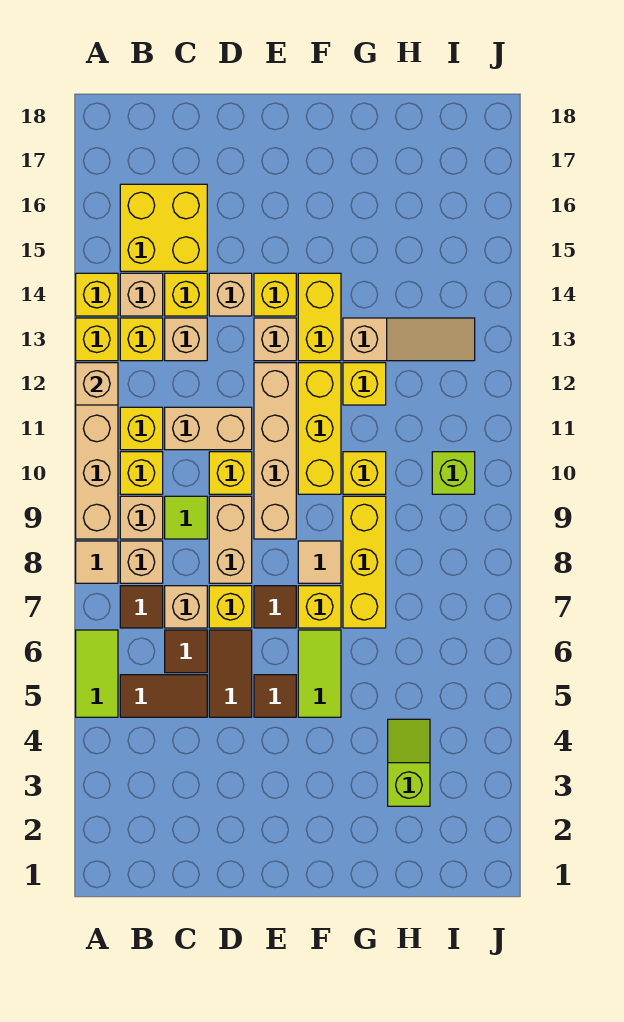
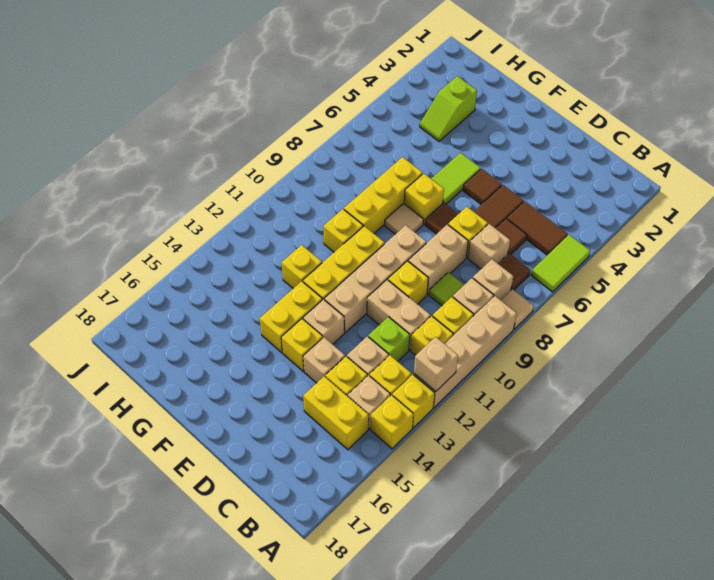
yellow 2x2 brick [120,184,207,271] -> yellow 1x2 brick [303,376,369,450]
tan 1x3 slope [343,318,475,361] -> none
lime 1x1 brick [432,452,475,494] -> lime 1x1 brick moved to [368,317,410,361]

